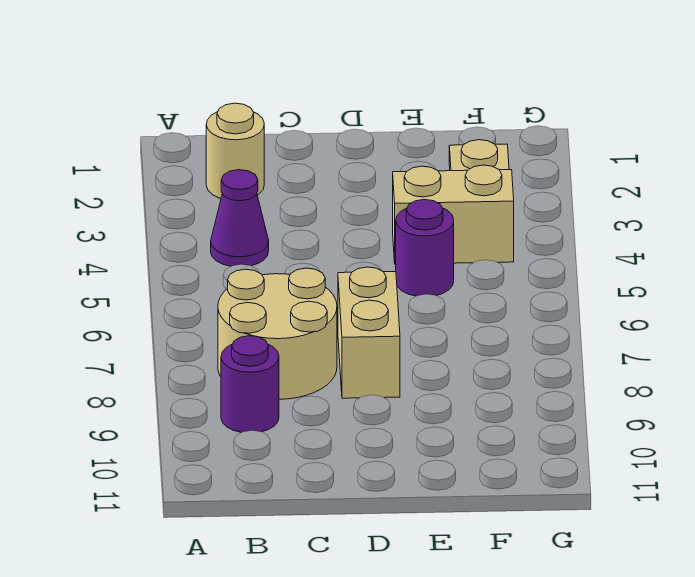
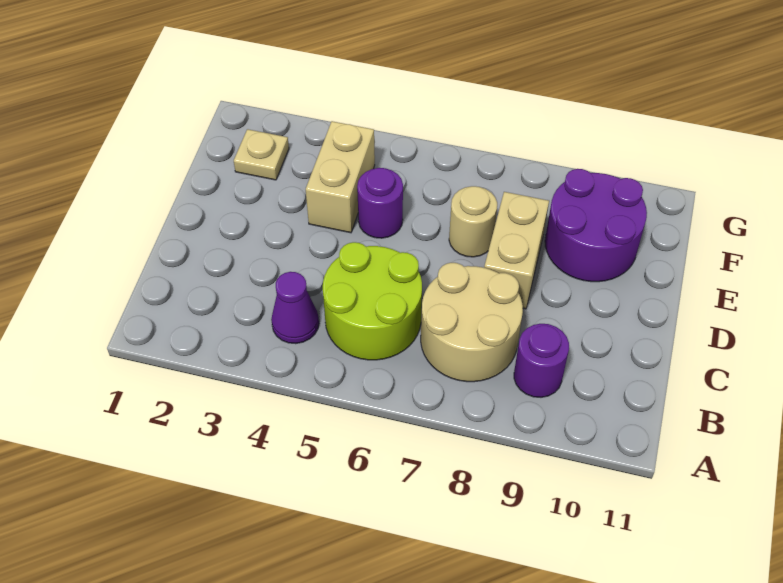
tan 1x1 round brick [206,103,264,198] -> tan 1x1 round brick moved to [449,186,497,257]
none -> lime 2x2 round brick [323,242,422,360]
tan 1x2 brick [338,267,400,398] -> tan 1x2 brick turned to [484,192,549,309]
none -> purple 2x2 round brick [545,169,647,282]

